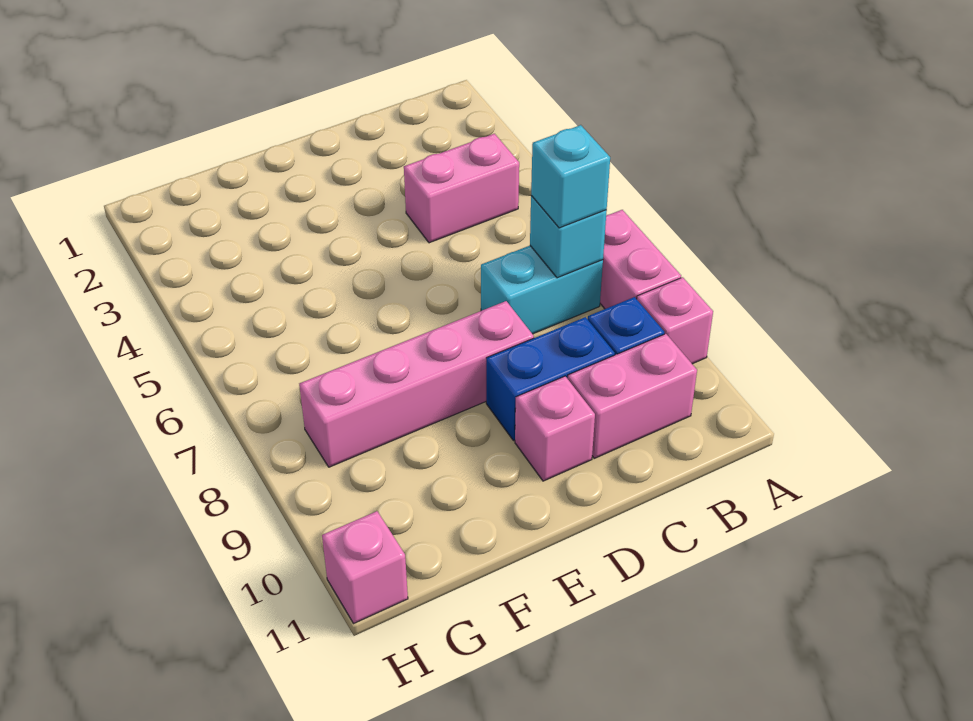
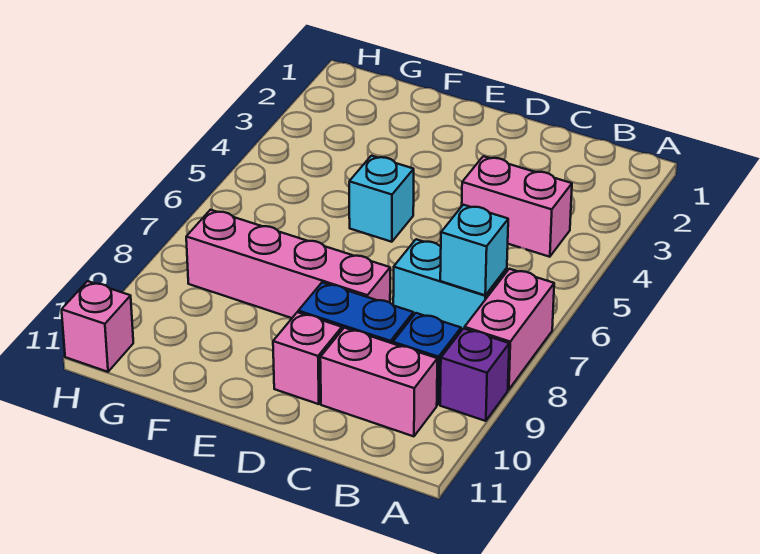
pink 1x1 brick [637,277,713,364] -> purple 1x1 brick [440,328,509,421]
cyan 1x1 brick [531,125,610,228] -> cyan 1x1 brick moved to [349,156,414,242]

